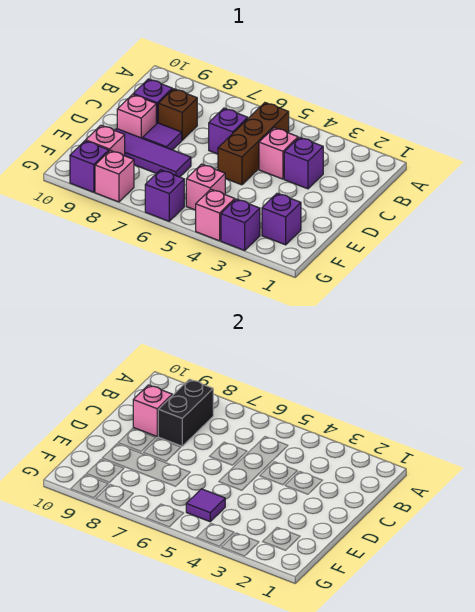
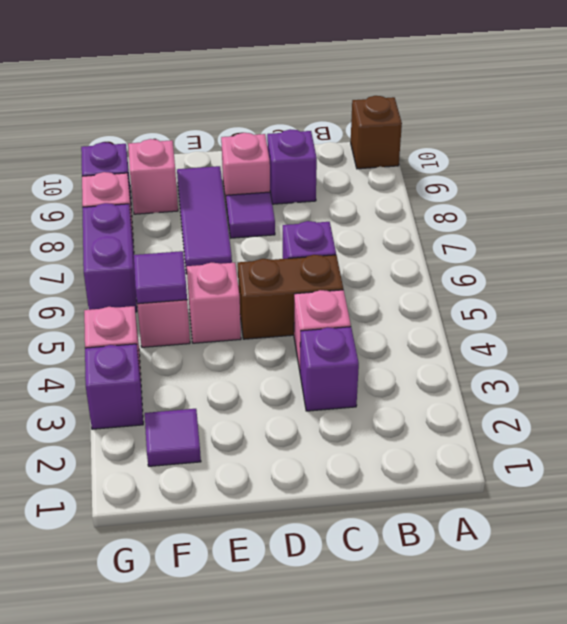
brown 1x3 brick [218,103,289,185] -> brown 1x2 brick [238,255,343,339]
black 1x2 brick [158,379,213,446] -> none
brown 1x1 brick [158,89,197,140] -> brown 1x1 brick moved to [351,96,402,169]
pink 1x1 brick [133,385,172,436] -> pink 1x1 brick moved to [187,263,241,343]
purple 1x1 brick [262,193,301,245] -> purple 1x1 tile [145,409,201,466]
purple 1x1 brick [145,170,184,221] -> purple 1x2 brick [82,203,137,312]

